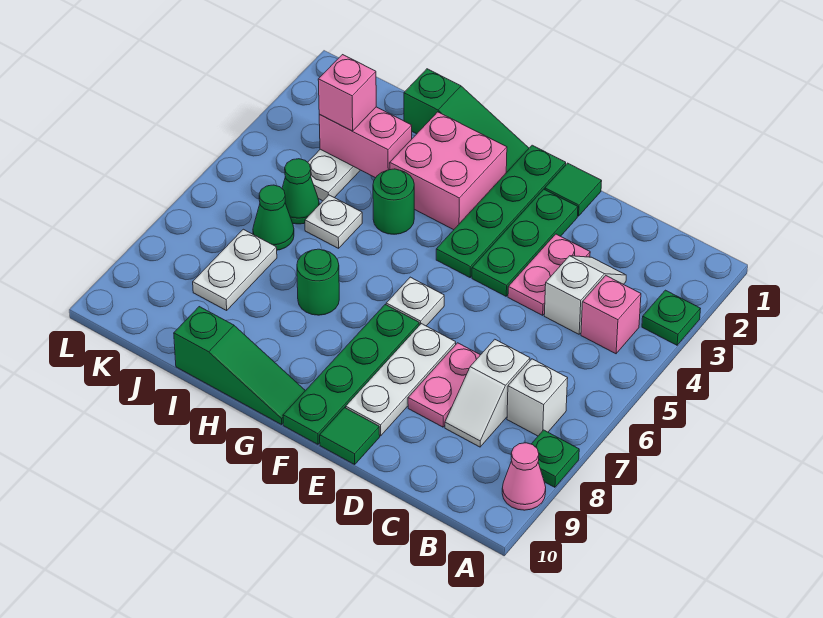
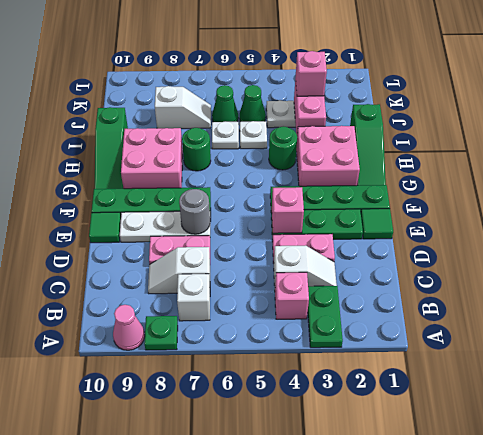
green 1x1 plate [642,290,700,345] -> green 1x2 plate [308,286,343,348]
none -> pink 1x1 brick [272,187,304,233]
none -> grey 1x1 round brick [179,189,210,234]
white 1x1 plate [386,277,444,326] -> white 1x1 plate moved to [212,122,239,149]
none -> pink 2x2 brick [121,128,183,189]
white 1x2 plate [193,229,277,310] -> white 1x2 slope [155,86,211,129]

